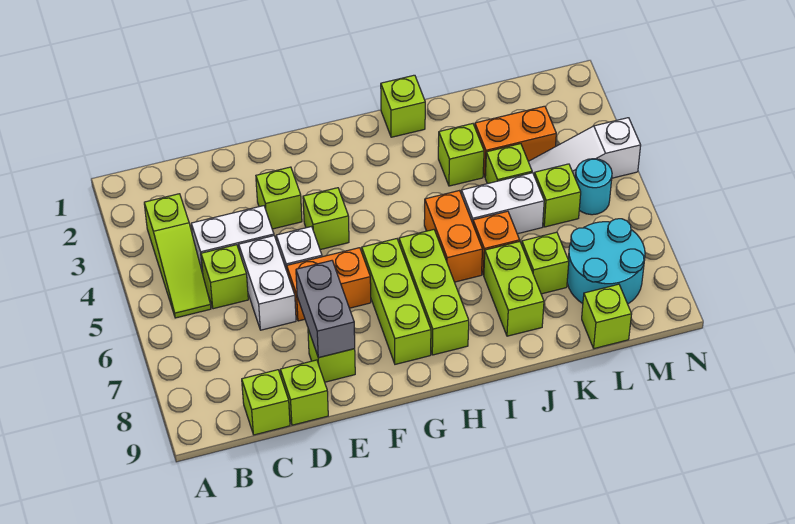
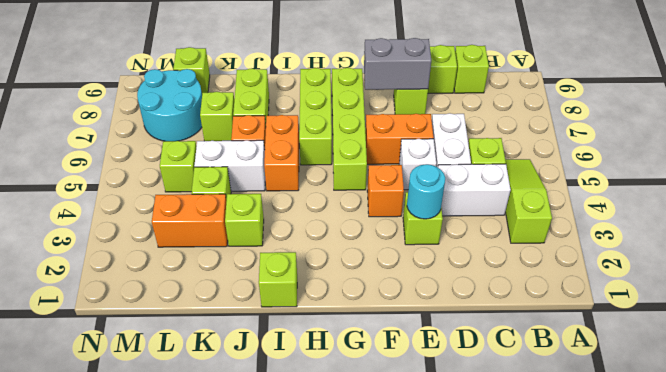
grey 1x2 brick [296,261,355,358] -> grey 1x2 brick turned to [364,38,431,90]
lime 1x1 brick [303,188,349,250] -> orange 1x1 brick [367,165,404,217]
lime 1x3 brick [362,239,431,364] -> lime 1x4 brick [332,68,367,190]
white 1x3 slope [528,118,641,178] -> none
cyan 1x1 round brick [575,159,612,215] -> cyan 1x1 round brick moved to [407,164,445,219]

